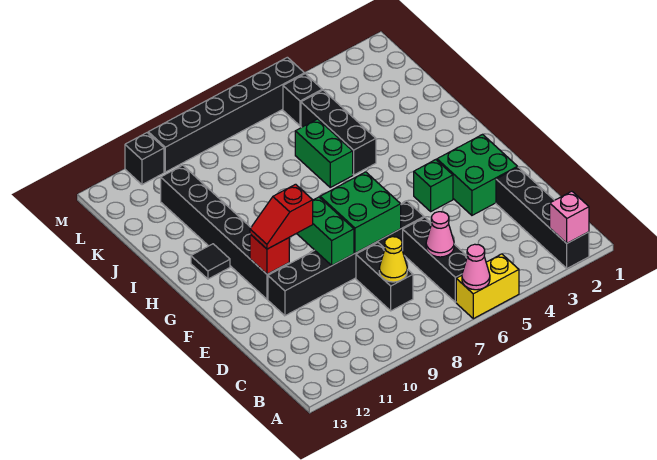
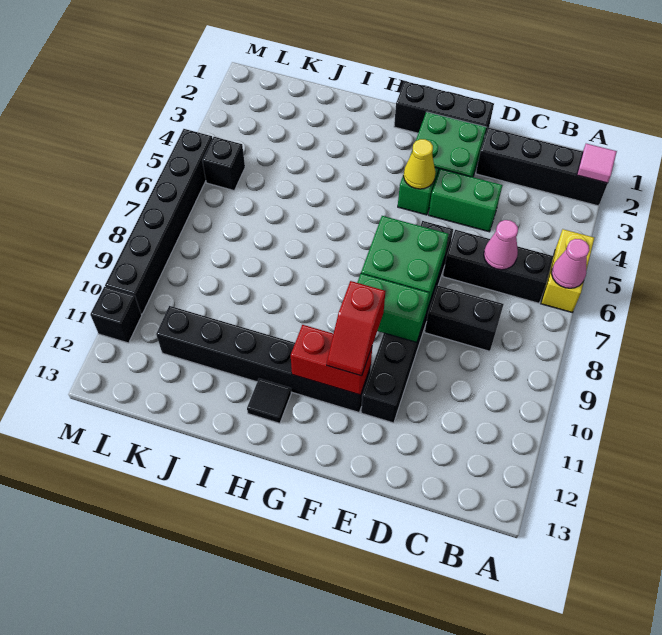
pink 1x1 brick [550,191,589,243] -> pink 1x1 tile [577,144,617,183]
yellow 1x1 cone [379,237,407,282] -> yellow 1x1 cone moved to [404,139,436,189]
red 1x1 brick [250,234,289,274] -> red 1x2 brick [291,325,372,395]
black 1x3 brick [301,90,376,175] -> black 1x3 brick moved to [394,81,494,138]
green 1x2 brick [295,119,353,187] -> green 1x2 brick moved to [429,169,503,232]

